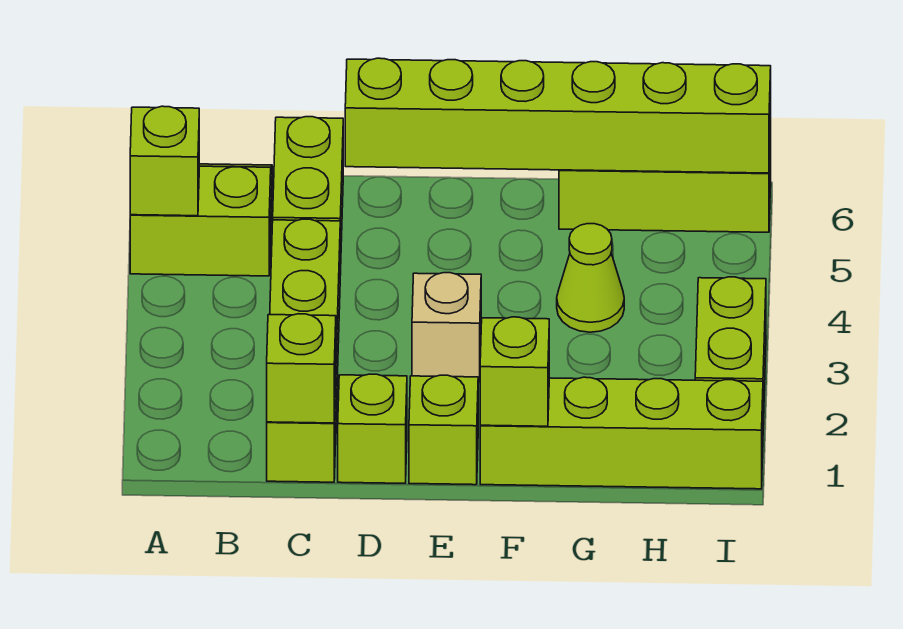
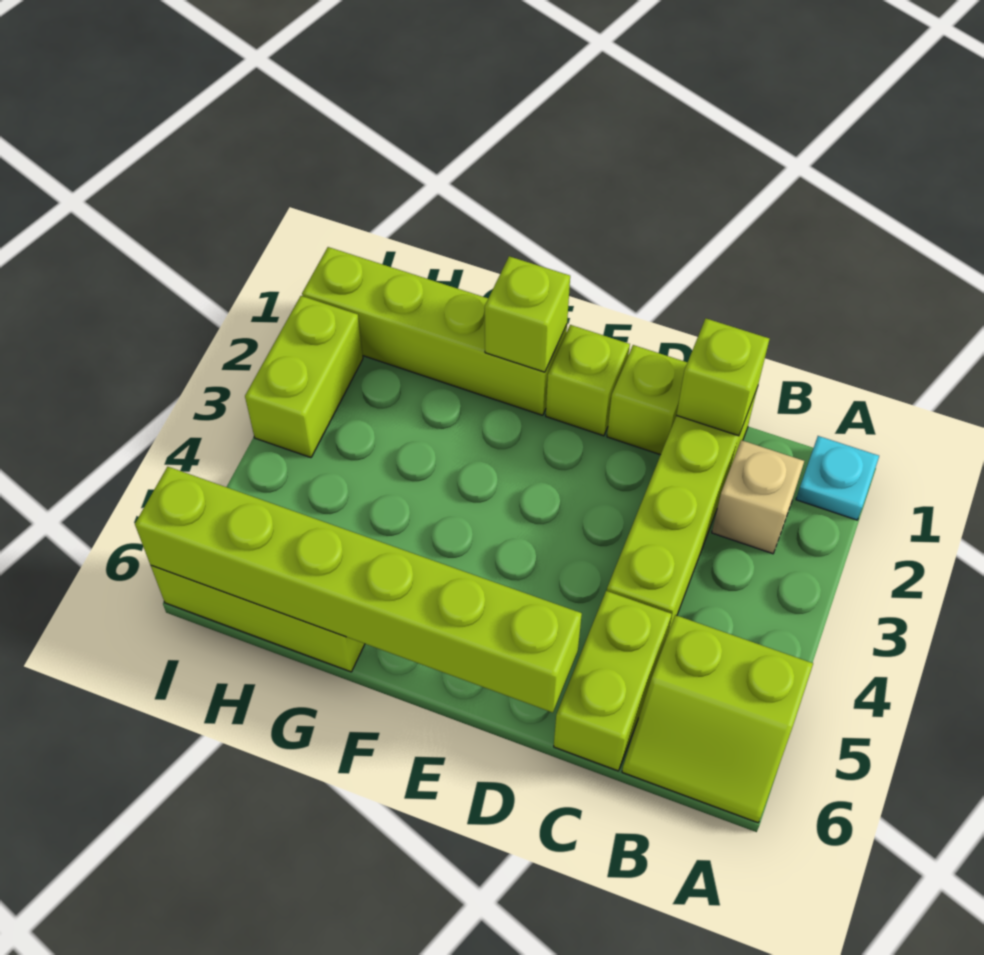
none -> cyan 1x1 plate [796,436,879,520]
lime 1x1 brick [130,106,199,216] -> none
tan 1x1 brick [412,273,481,382] -> tan 1x1 brick moved to [712,440,804,554]
lime 1x1 cone [557,224,624,332] -> none

